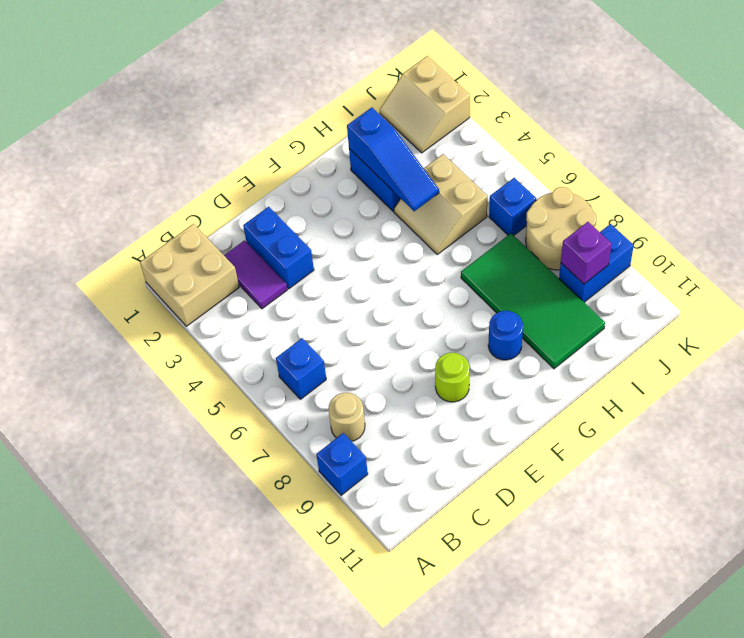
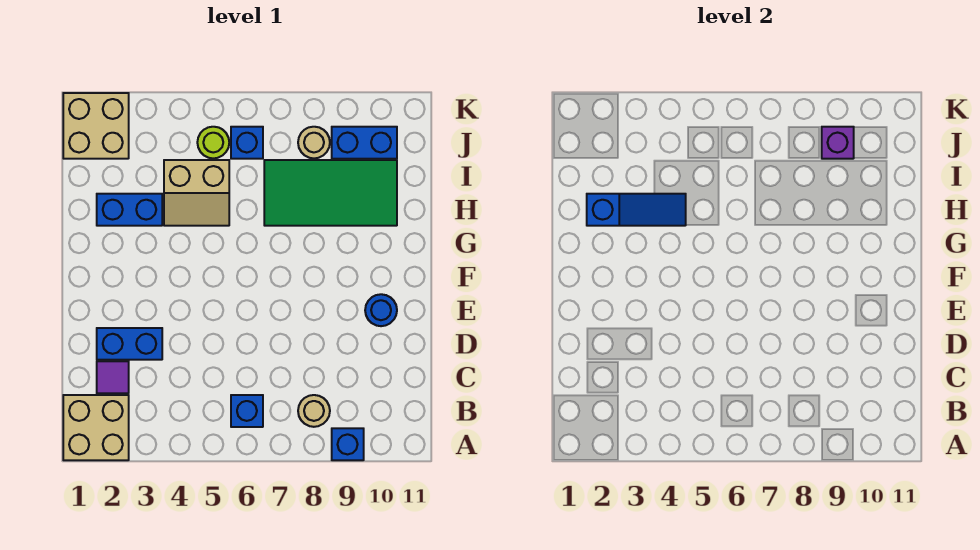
purple 1x2 tile [224,240,287,309] -> purple 1x1 tile [97,361,129,393]
lime 1x1 round brick [435,353,470,402] -> lime 1x1 round brick moved to [197,127,229,158]
blue 1x1 round brick [488,311,523,360] -> blue 1x1 round brick moved to [365,294,397,326]
tan 2x2 slope [380,56,470,153] -> tan 2x2 brick [63,93,129,159]
tan 2x2 round brick [526,187,597,270] -> tan 1x1 round brick [298,127,330,158]
blue 1x2 brick [559,224,634,302] -> blue 1x2 brick turned to [332,127,397,159]

